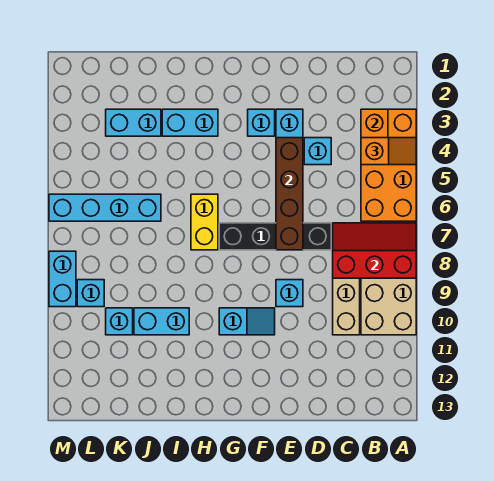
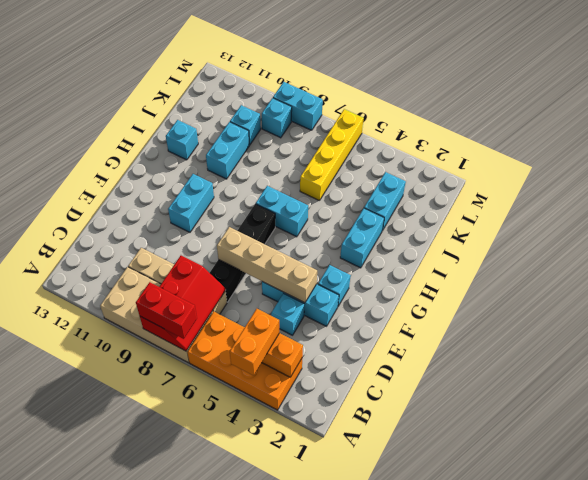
orange 1x2 slope [361,138,416,165] -> orange 1x2 brick [230,309,279,375]
none -> red 1x2 brick [136,282,197,339]
brown 1x4 brick [276,138,303,250] -> tan 1x4 brick [217,227,317,303]
cyan 1x1 brick [276,280,303,307] -> cyan 1x1 brick moved to [166,120,198,160]
cyan 1x2 slope [219,308,275,335] -> cyan 1x2 brick [168,174,214,232]
yellow 1x2 brick [191,194,218,250] -> cyan 1x2 brick [256,186,308,237]
cyan 1x4 brick [49,194,161,221] -> yellow 1x4 brick [300,109,364,201]

